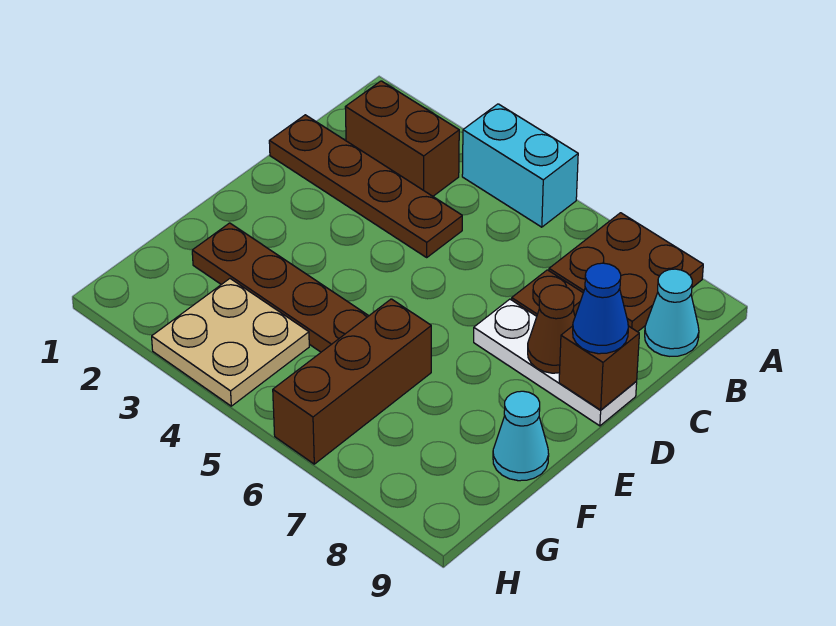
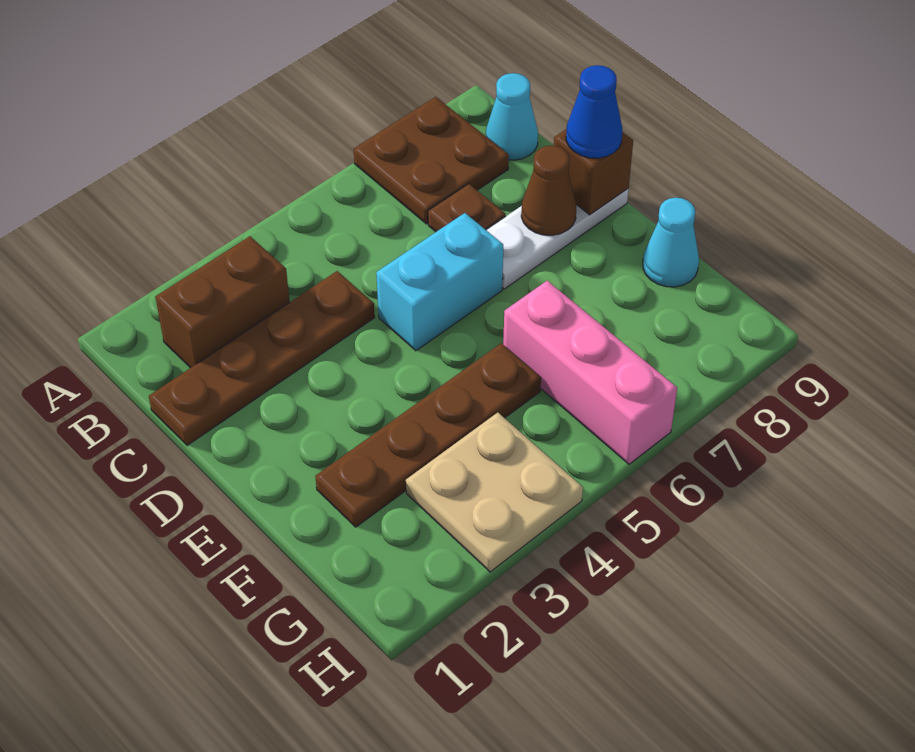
cyan 1x2 brick [462,104,578,227] -> cyan 1x2 brick moved to [376,213,503,351]
brown 1x3 brick [273,299,431,464] -> pink 1x3 brick [503,281,677,464]

